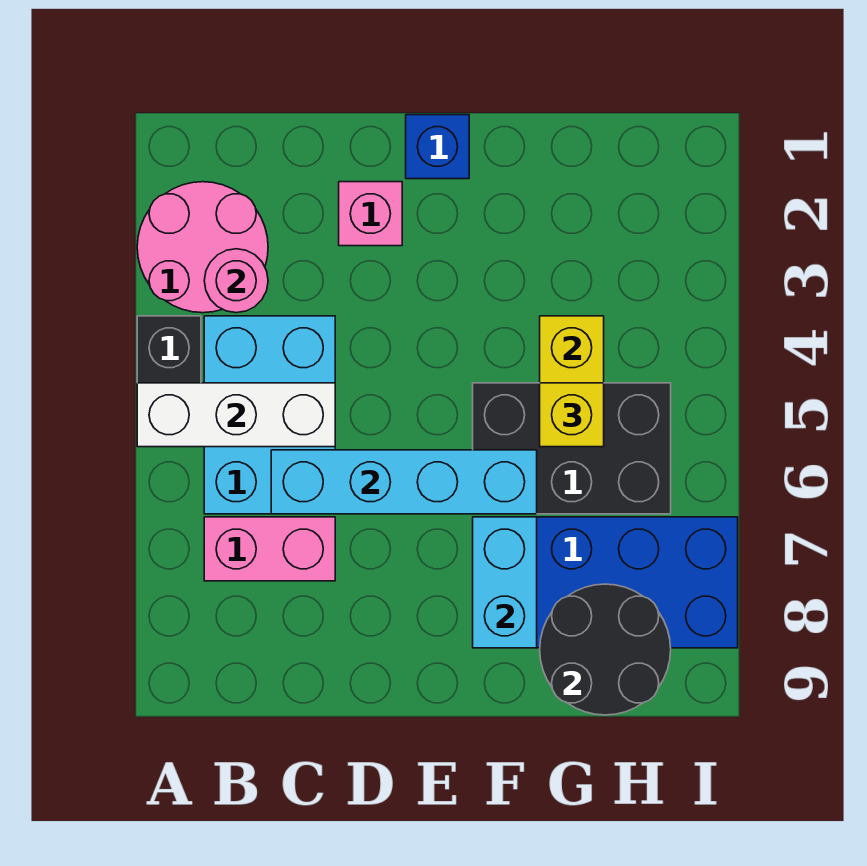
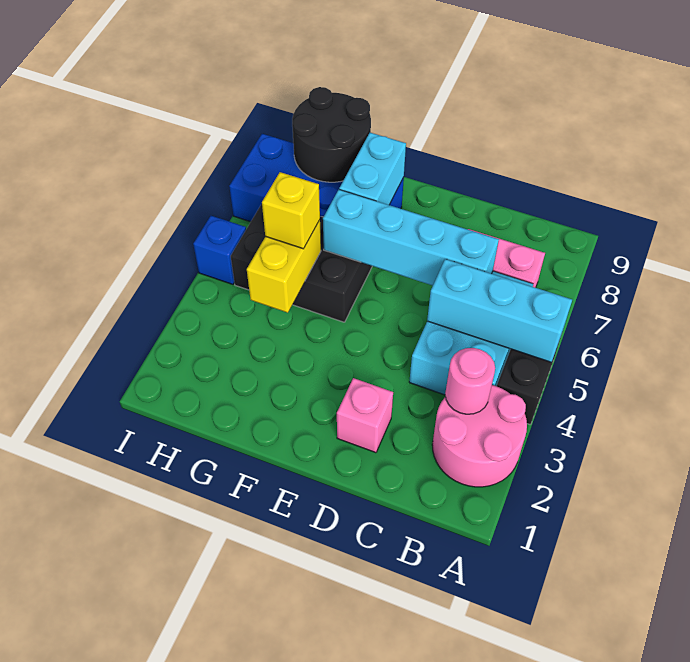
white 1x3 brick [137,383,335,447] -> cyan 1x3 brick [427,259,572,362]
blue 1x1 brick [406,115,469,179] -> blue 1x1 brick moved to [193,216,246,284]

